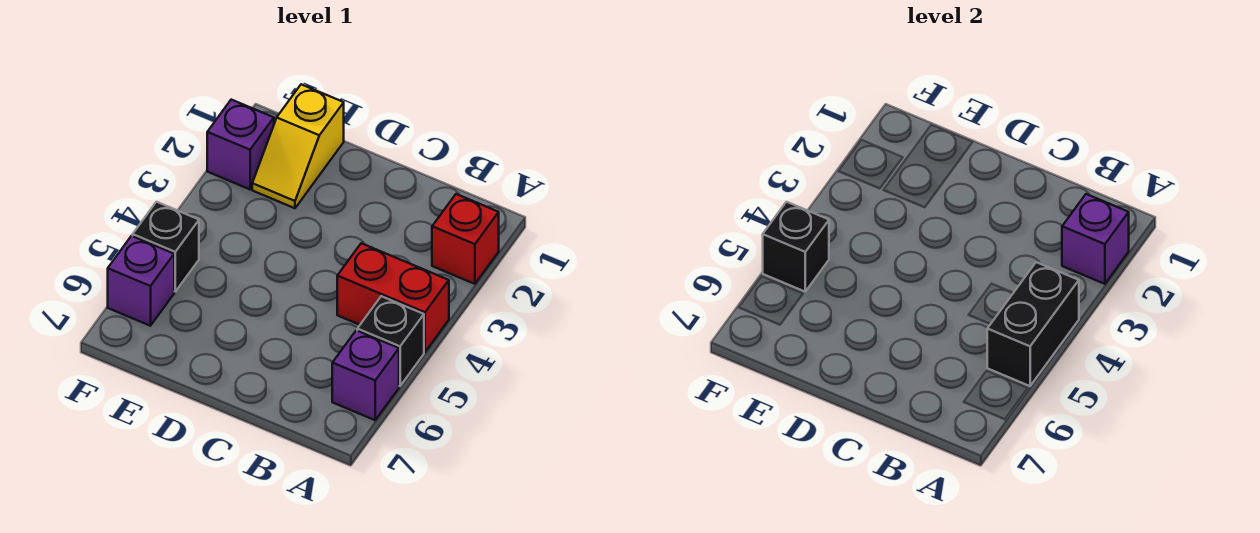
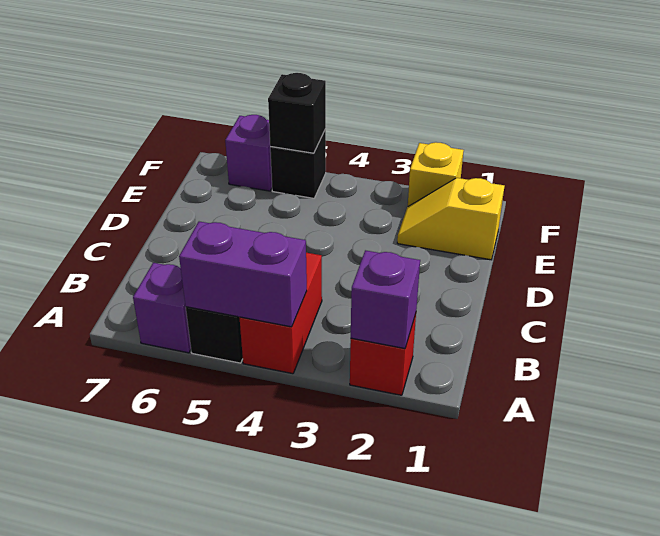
black 1x2 brick [987,262,1079,386] -> purple 1x2 brick [179,222,307,327]
purple 1x1 brick [207,100,274,189] -> yellow 1x1 brick [408,142,464,206]

